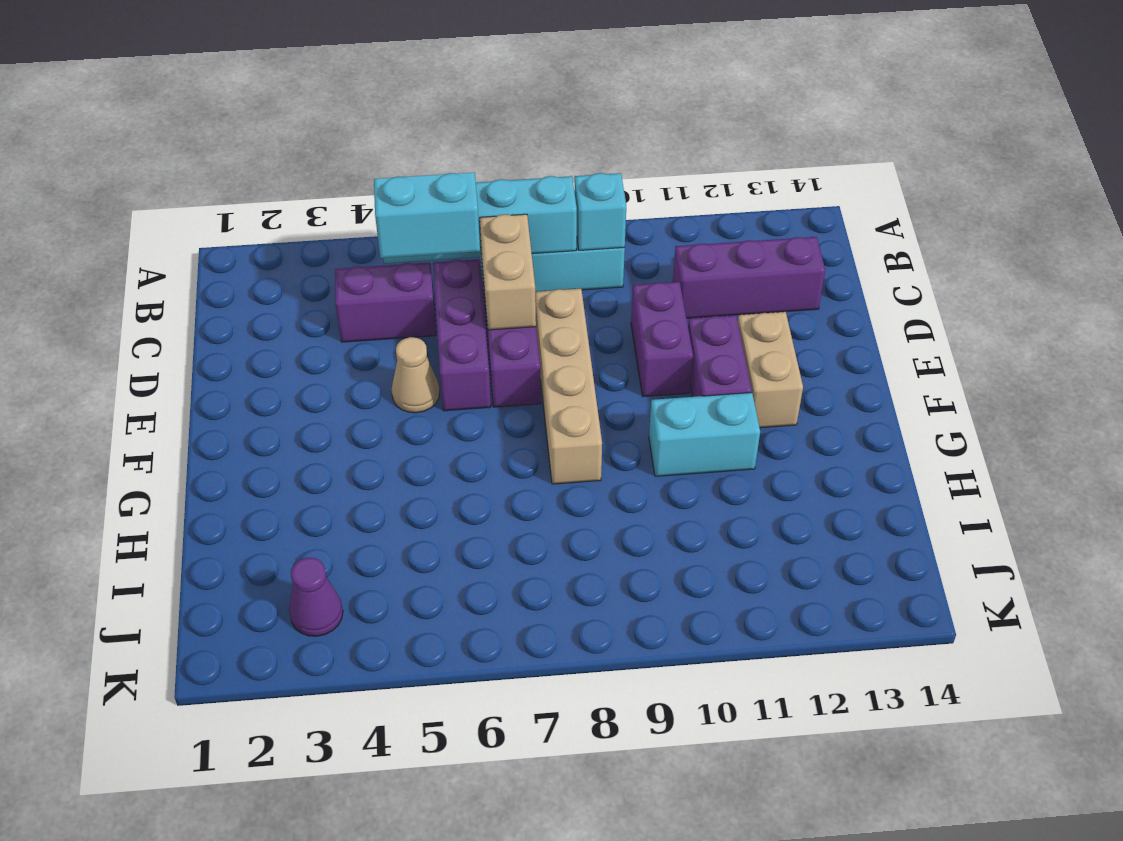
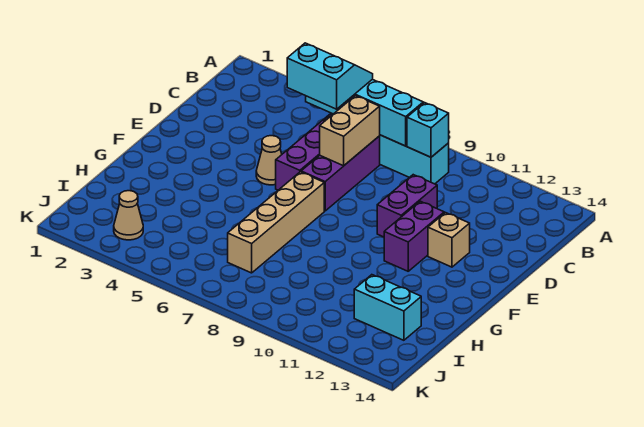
purple 1x2 brick [335,263,436,342] -> none
purple 1x3 brick [673,237,825,318] -> none
tan 1x4 brick [535,289,602,484] -> tan 1x4 brick moved to [228,172,324,273]
tan 1x2 brick [738,312,803,428] -> tan 1x1 brick [428,213,470,267]
cyan 1x2 brick [649,393,760,476] -> cyan 1x2 brick moved to [354,275,421,340]
purple 1x1 cone [289,557,343,636] -> tan 1x1 cone [114,191,143,240]

